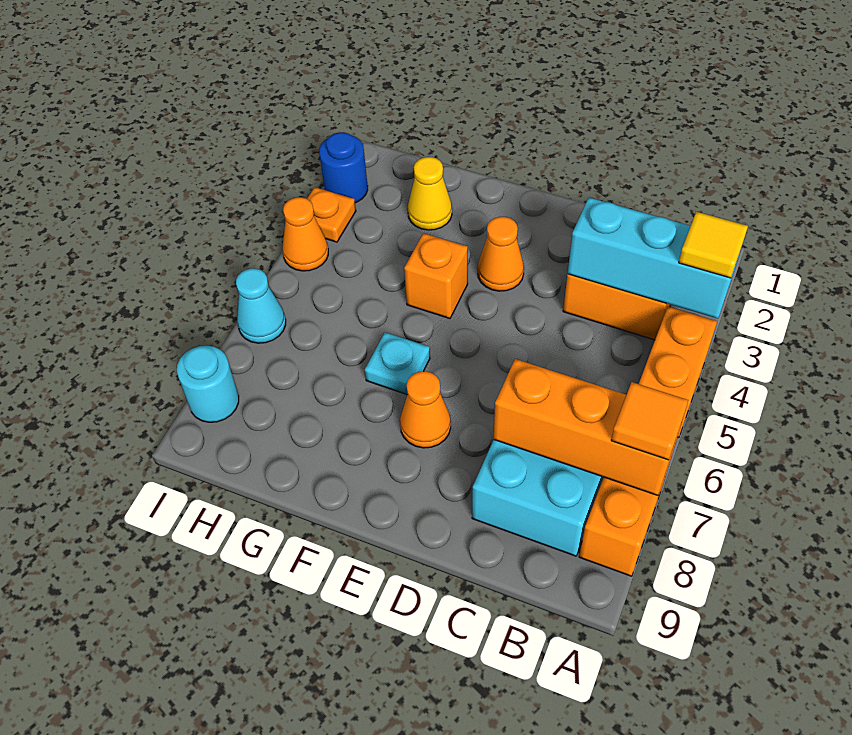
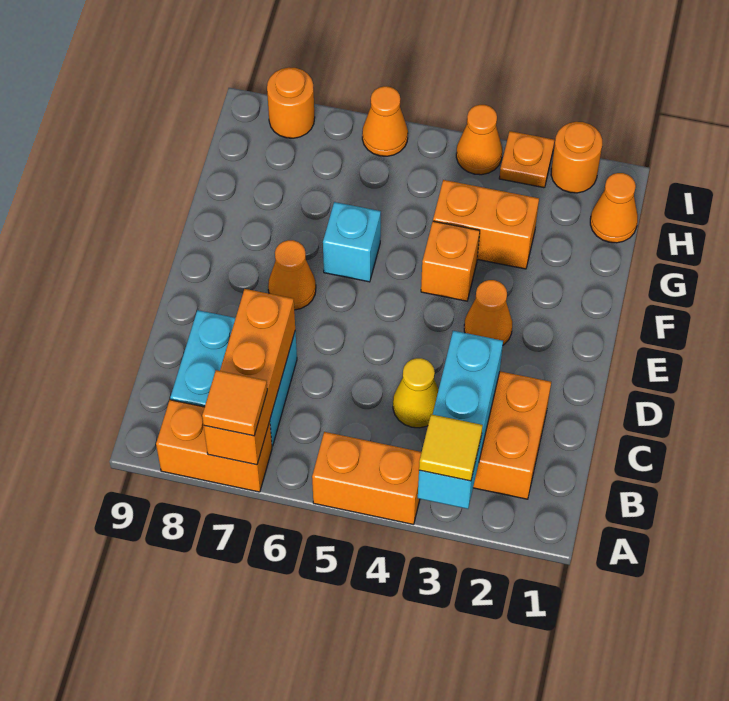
cyan 1x1 plate [365,332,430,394] -> cyan 1x1 brick [323,202,381,282]
yellow 1x1 cone [408,157,452,230] -> yellow 1x1 cone moved to [393,358,439,428]
none -> orange 1x2 brick [433,180,539,269]
none -> orange 1x1 cone [590,173,638,243]
blue 1x1 round brick [319,132,368,203] -> orange 1x1 round brick [551,122,602,193]
cyan 1x1 cone [236,268,286,343] -> orange 1x1 cone [362,86,408,156]
cyan 1x1 round brick [177,346,239,422] -> orange 1x1 round brick [267,67,315,138]

